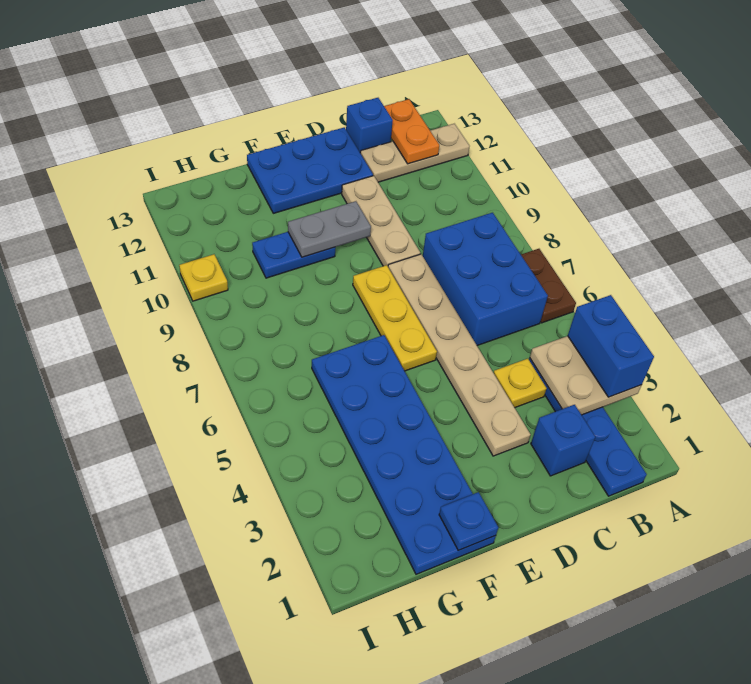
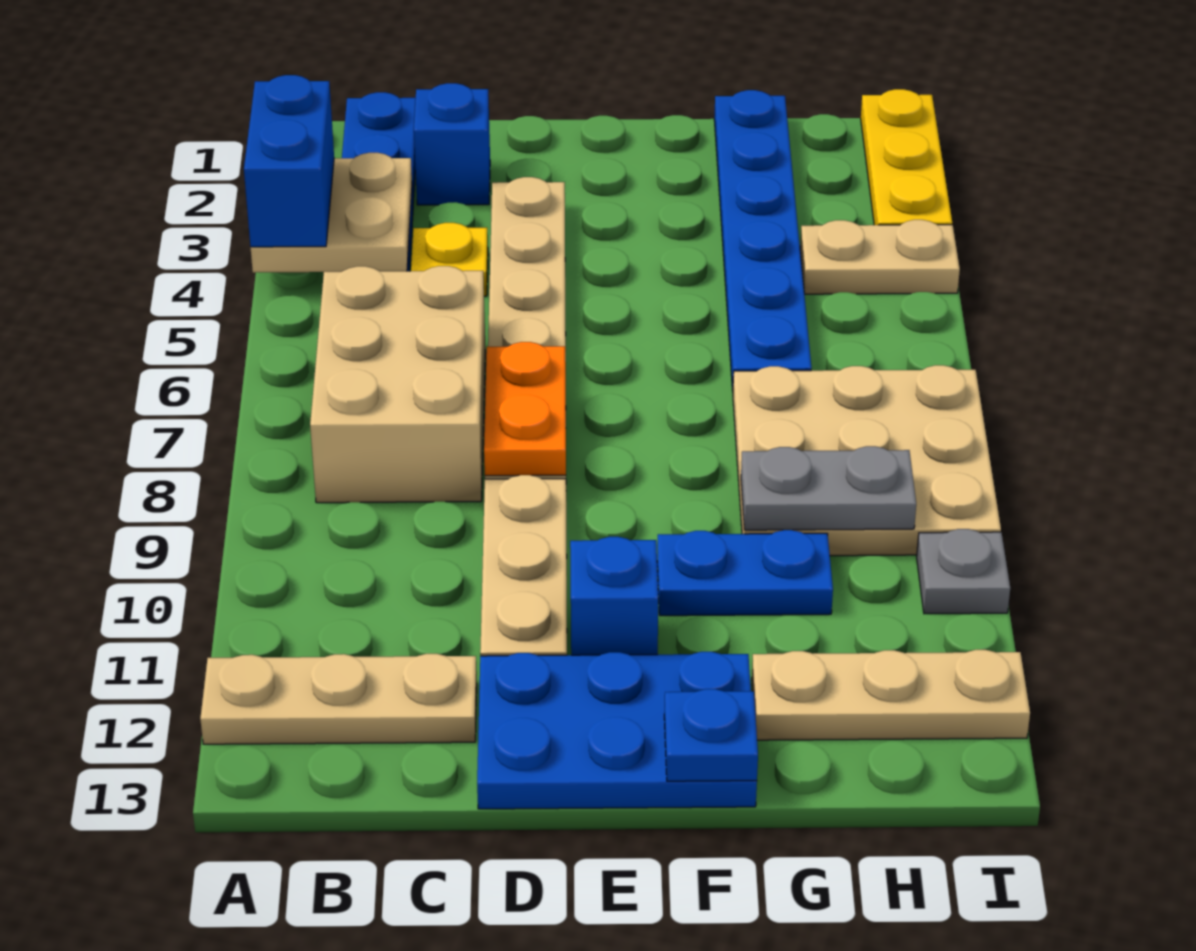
brown 1x2 plate [521,249,576,323] -> none
blue 2x3 brick [423,213,548,346] -> tan 2x3 brick [310,266,485,503]
orange 1x2 plate [384,99,439,164] -> orange 1x2 plate moved to [484,342,566,476]
blue 1x1 brick [346,98,393,152] -> blue 1x1 brick moved to [570,537,658,655]
yellow 1x3 plate [353,265,437,371] -> yellow 1x3 plate moved to [861,89,952,225]
grey 1x2 plate [288,201,371,257] -> grey 1x2 plate moved to [741,446,916,530]
blue 2x6 plate [312,335,496,574] -> blue 1x6 plate [714,90,812,391]
blue 1x1 plate [439,492,498,550] -> blue 1x1 plate moved to [664,689,758,781]
none -> tan 3x3 plate [733,365,1001,556]
none -> tan 1x3 plate [752,650,1030,740]
none -> tan 1x2 plate [800,220,960,294]
yellow 1x1 plate [179,254,228,301] -> grey 1x1 plate [917,529,1010,614]

